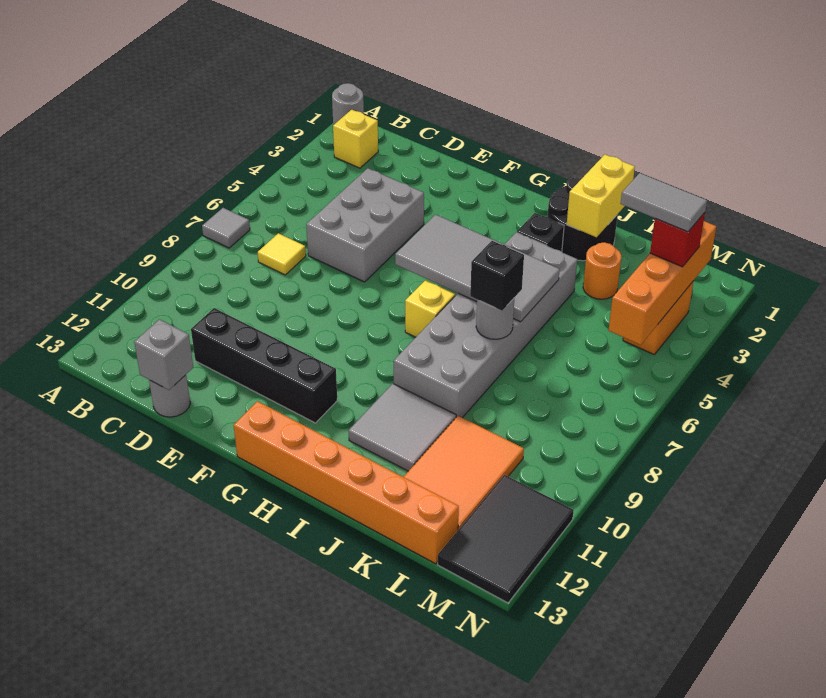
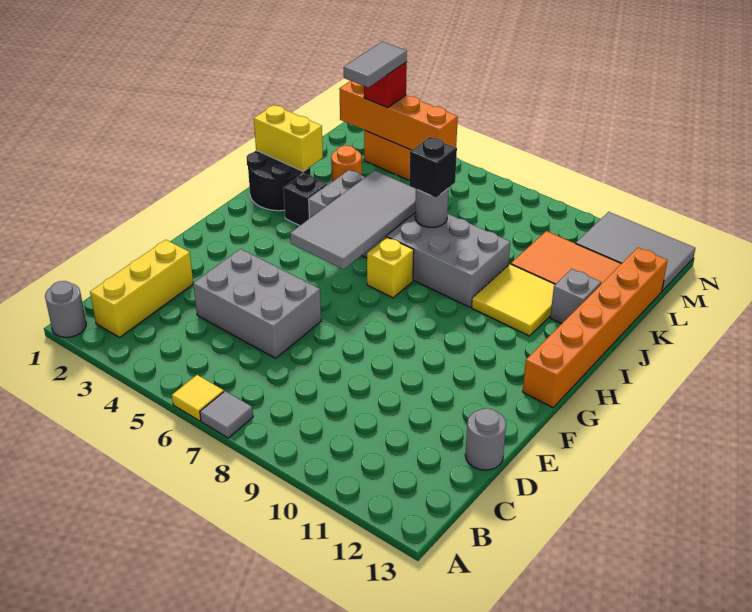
yellow 1x1 brick [333,110,378,168] -> yellow 1x3 brick [90,240,193,337]
yellow 1x1 tile [258,233,306,275] -> yellow 1x1 tile moved to [172,375,224,421]
black 1x4 brick [191,308,337,423] -> none
grey 1x1 brick [134,319,193,390] -> grey 1x1 brick moved to [550,269,601,324]
grey 2x2 tile [349,384,456,471] -> yellow 2x2 tile [472,264,555,336]
black 2x3 tile [438,475,574,603] -> grey 2x3 tile [576,212,696,291]

